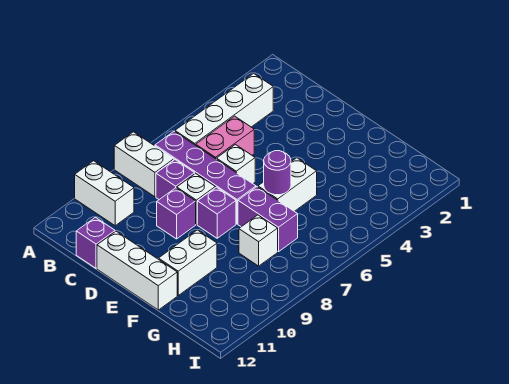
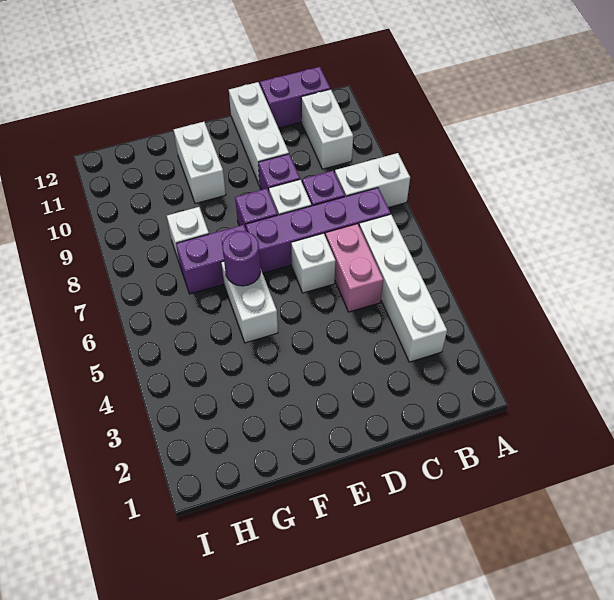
white 1x2 brick [75,161,134,226] -> white 1x2 brick turned to [301,89,353,169]
purple 1x1 brick [76,217,115,268] -> purple 1x2 brick [260,67,330,128]
white 1x3 brick [97,231,177,310] -> white 1x3 brick turned to [229,82,289,186]

